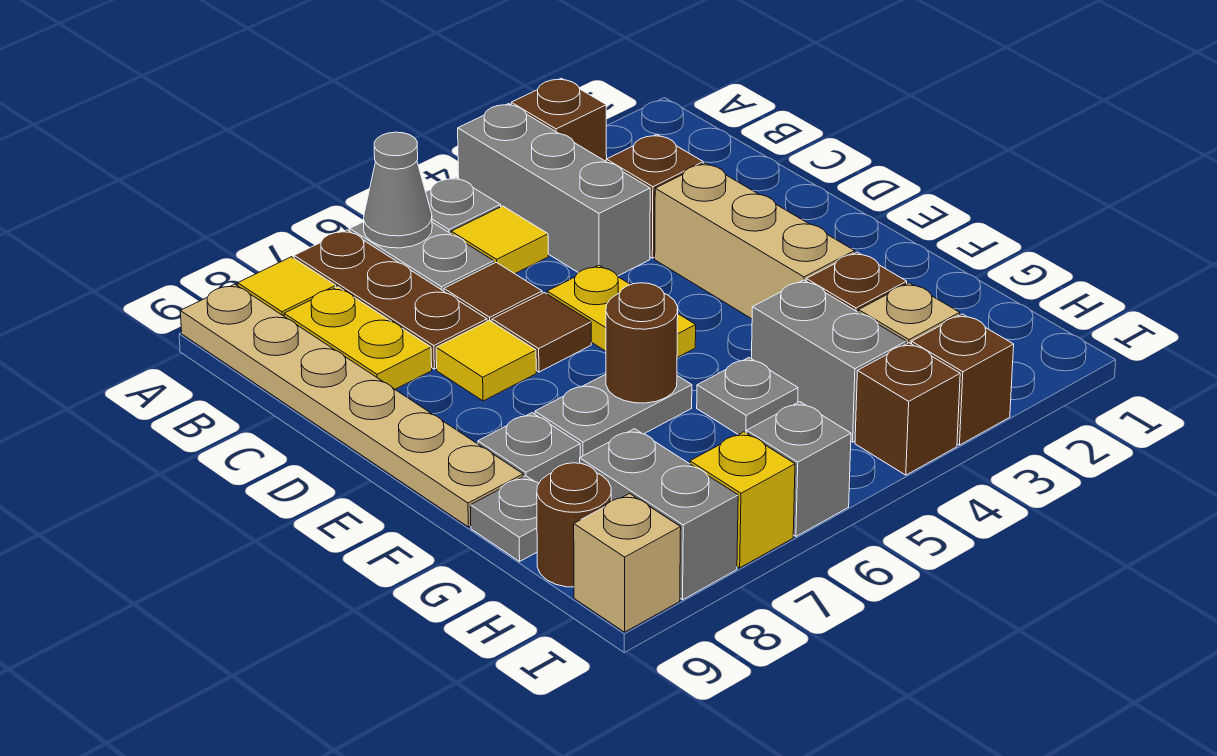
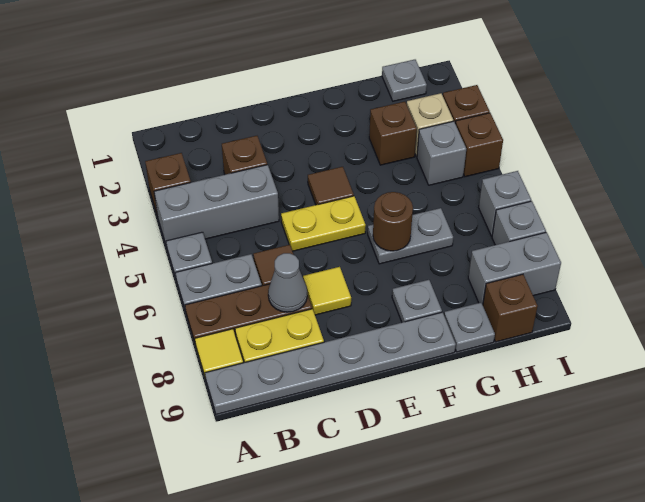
grey 1x1 cone [363,132,432,248] -> grey 1x1 cone moved to [268,253,307,312]
tan 1x6 plate [180,284,523,527] -> grey 1x6 plate [205,312,456,414]
yellow 1x1 tile [451,206,548,274] -> none
tan 1x3 brick [655,163,855,319] -> none
brown 1x1 tile [492,293,591,372] -> brown 1x1 tile moved to [308,167,354,205]
grey 1x2 plate [535,374,692,457] -> grey 1x2 plate turned to [368,208,453,264]
grey 1x2 brick [752,280,906,442] -> grey 1x1 brick [417,121,466,185]
grey 1x1 plate [697,358,798,435] -> grey 1x1 plate moved to [382,60,427,101]
brown 1x1 round brick [537,463,611,587] -> brown 1x1 brick [483,274,538,342]
yellow 1x1 brick [690,432,795,568] -> grey 1x1 brick [492,201,546,245]
tan 1x1 brick [574,494,681,632] -> none

